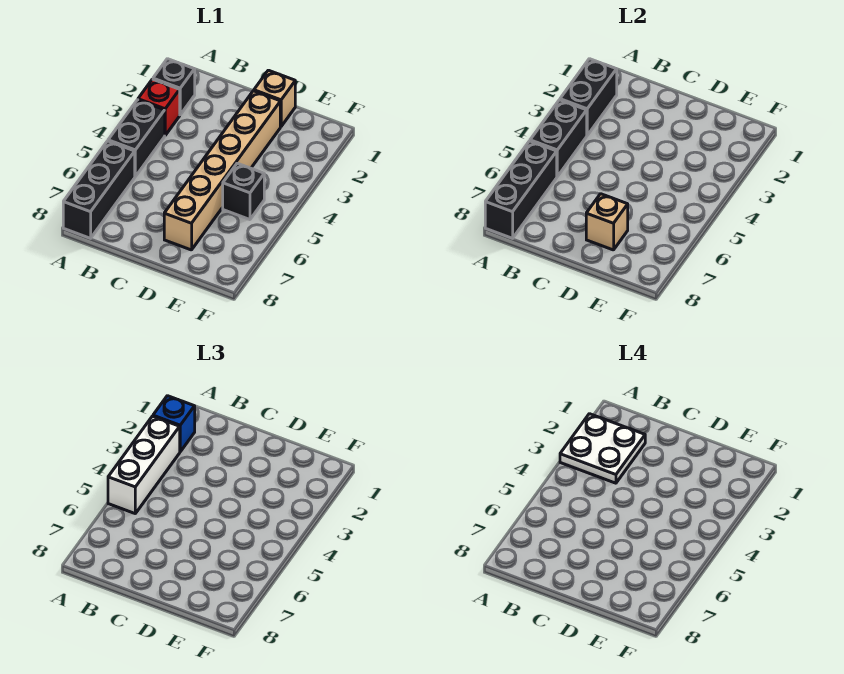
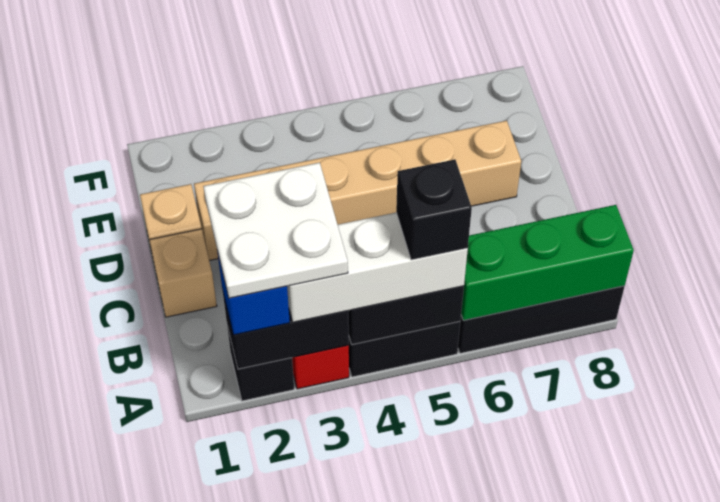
black 1x3 brick [485,141,557,238] -> green 1x3 brick [461,205,634,320]
tan 1x1 brick [586,194,628,250] -> tan 1x1 brick moved to [150,229,217,317]
black 1x1 brick [223,163,264,220] -> black 1x1 brick moved to [396,159,472,260]

